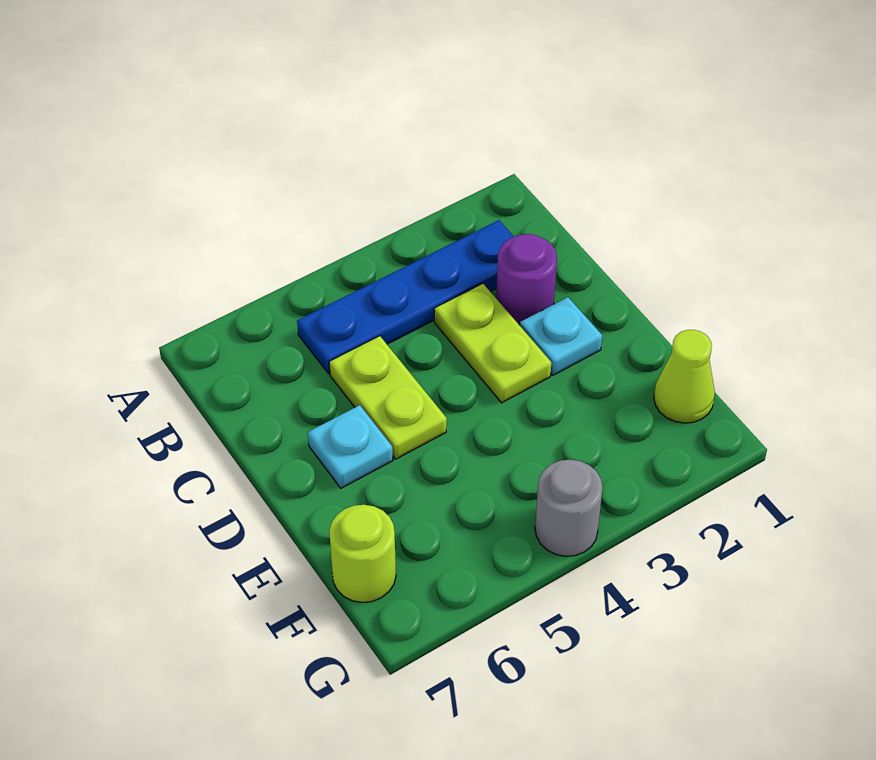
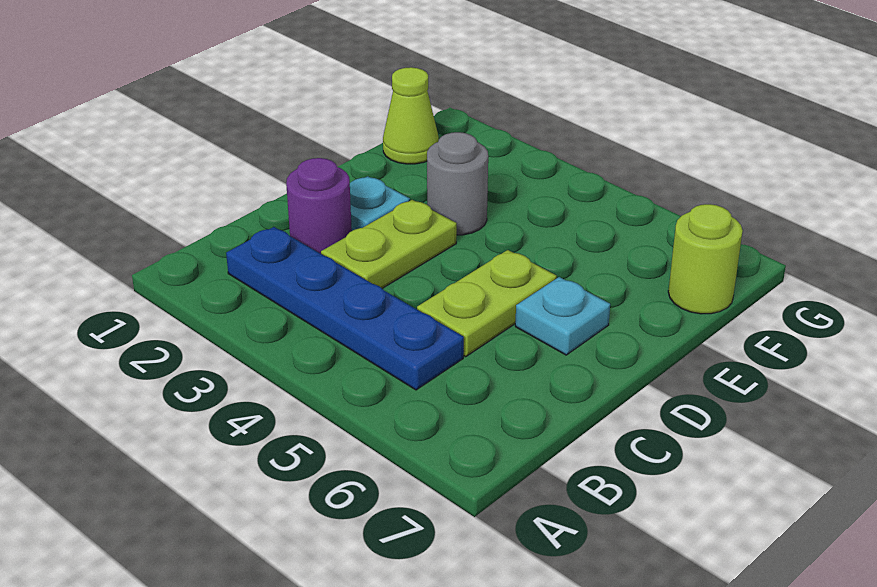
grey 1x1 round brick [535,459,603,556] -> grey 1x1 round brick moved to [427,132,488,235]

